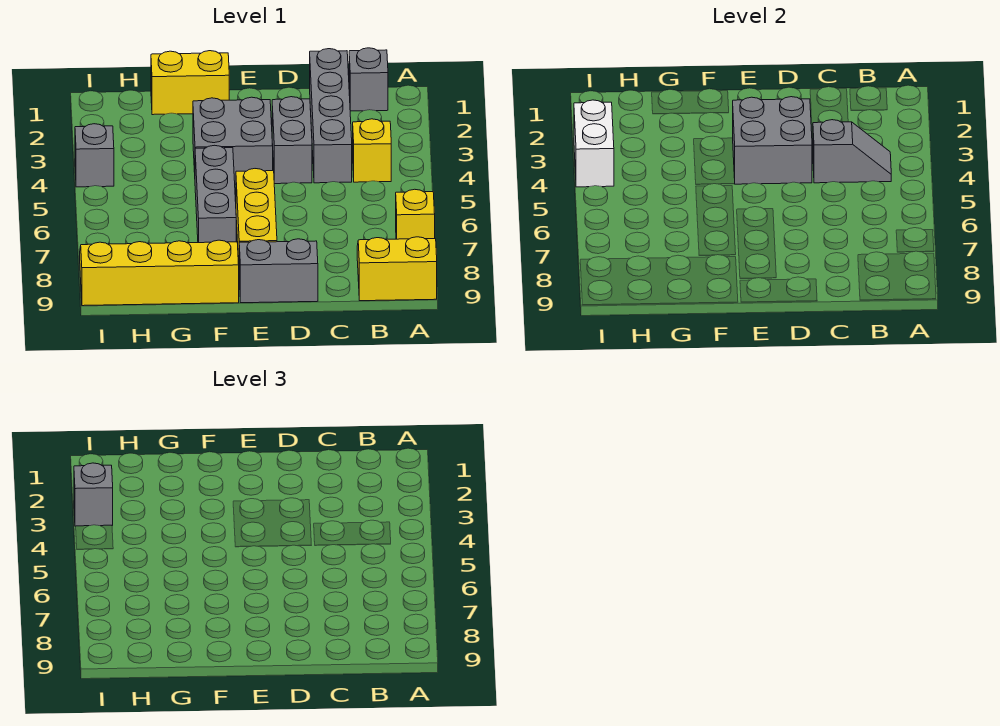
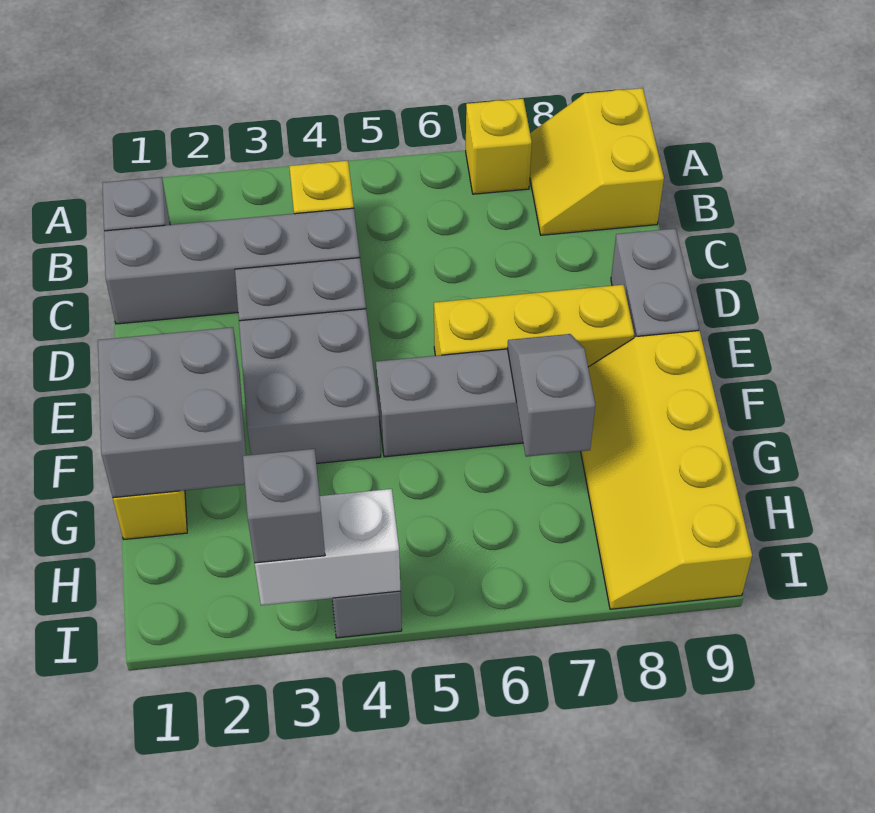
grey 1x2 slope [813,120,891,183] -> grey 1x2 slope moved to [508,334,595,457]
grey 2x2 brick [733,97,812,184] -> grey 2x2 brick moved to [98,327,246,498]

